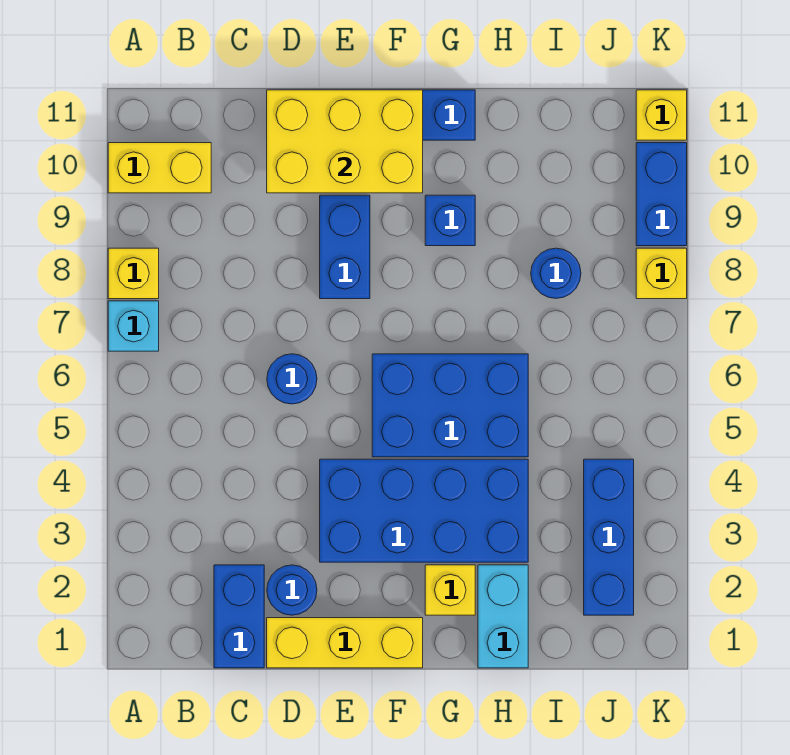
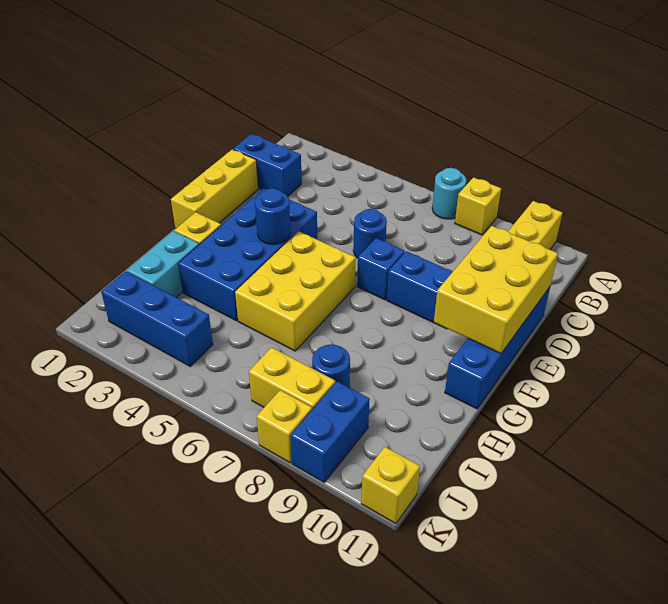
cyan 1x1 brick [108,301,159,351] -> cyan 1x1 round brick [432,168,466,219]
blue 1x1 round brick [267,565,317,615] -> blue 1x1 round brick moved to [255,188,291,244]
blue 2x3 brick [372,354,528,457] -> yellow 2x3 brick [235,231,356,351]
blue 1x1 brick [425,195,475,246] -> blue 1x1 brick moved to [357,238,405,300]
cyan 1x2 brick [478,565,528,668] -> cyan 1x2 brick turned to [127,231,199,297]
none -> yellow 1x2 brick [249,347,335,410]
blue 1x2 brick [636,143,687,246] -> blue 1x2 brick turned to [291,382,370,482]

